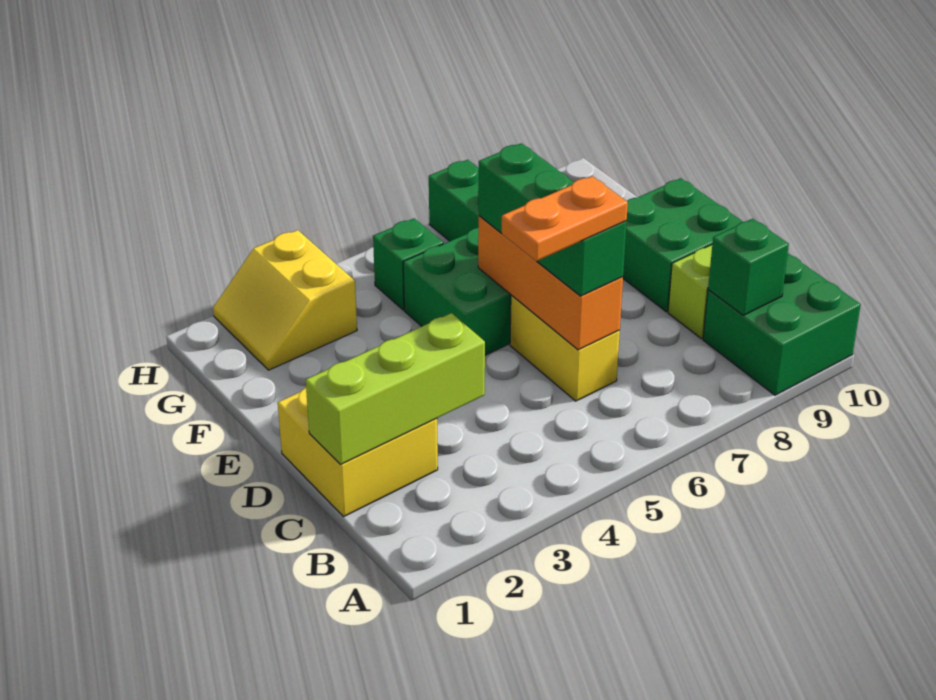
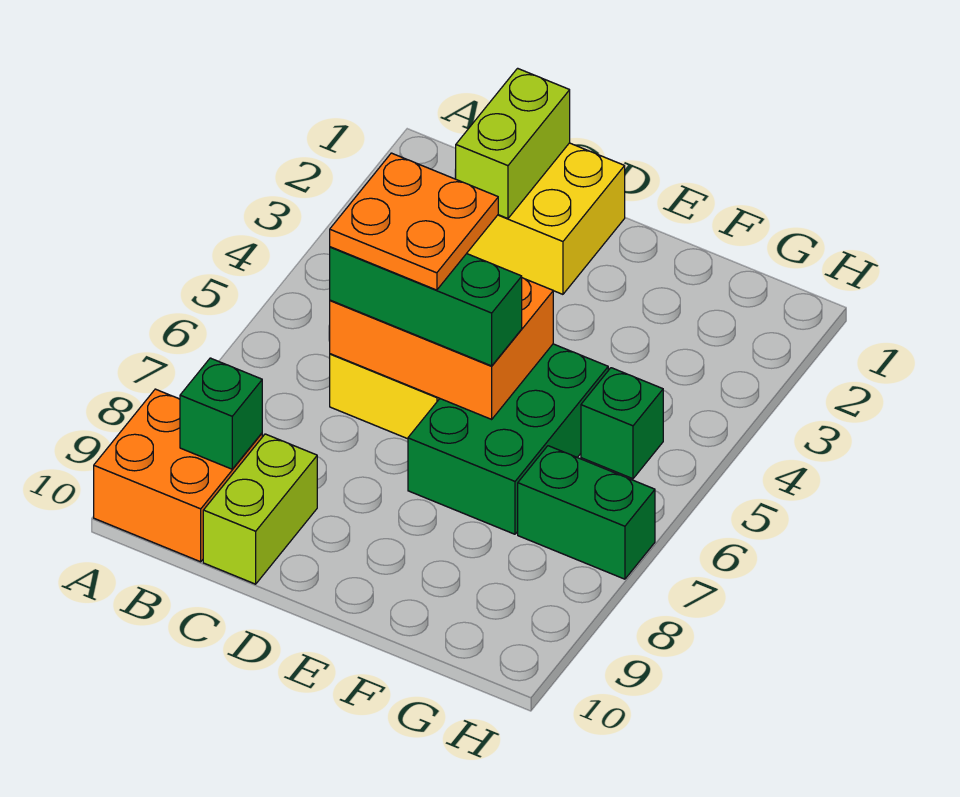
green 2x2 brick [703,254,861,395] -> orange 2x2 brick [94,389,262,562]
lime 1x3 brick [306,313,485,465] -> lime 1x2 brick [456,68,570,218]
orange 1x2 plate [502,176,628,261] -> orange 2x2 plate [330,153,498,290]
orange 1x3 brick [478,216,623,350] -> orange 2x3 brick [330,278,553,419]
green 2x2 brick [623,178,743,312] -> none
yellow 2x2 slope [213,230,357,370] -> none

